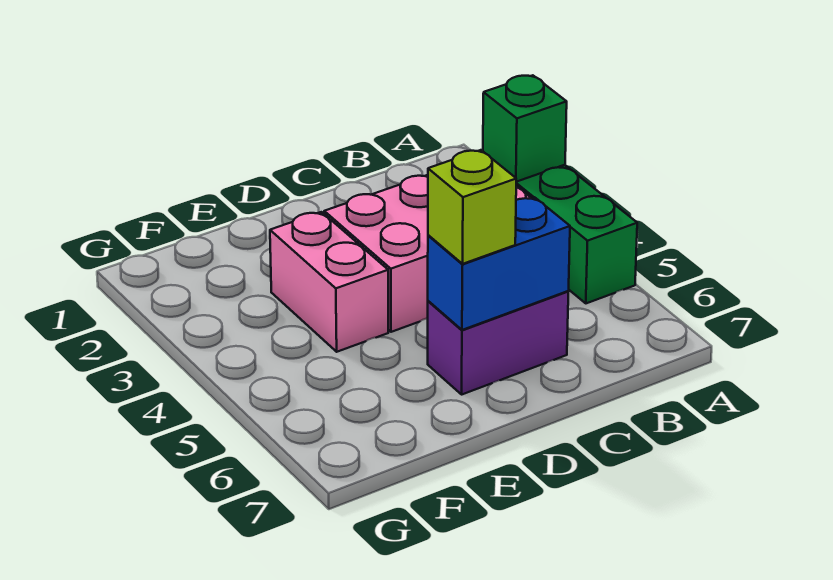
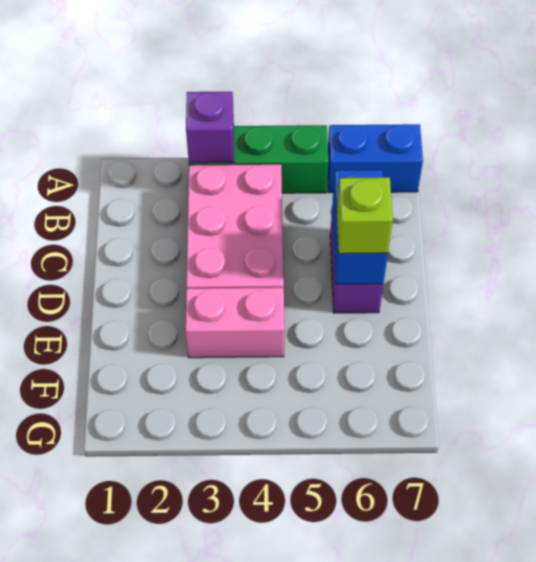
green 1x1 brick [483,75,567,182] -> purple 1x1 brick [186,92,234,163]
none -> blue 1x2 brick [328,124,423,193]

